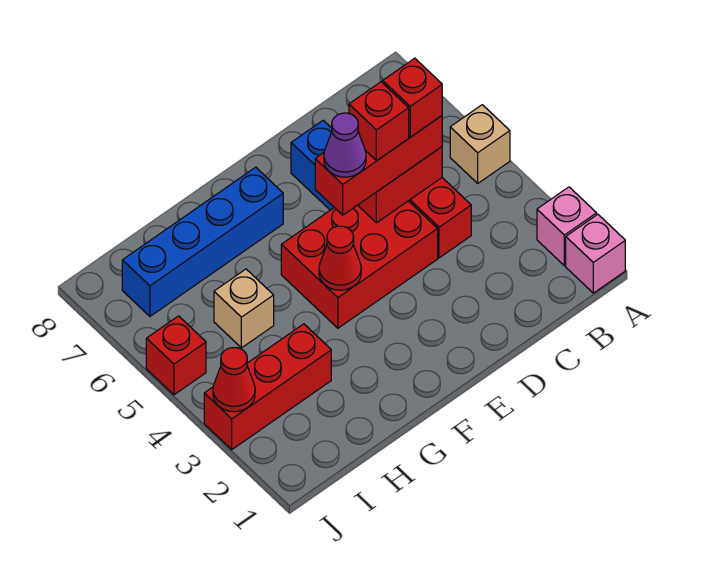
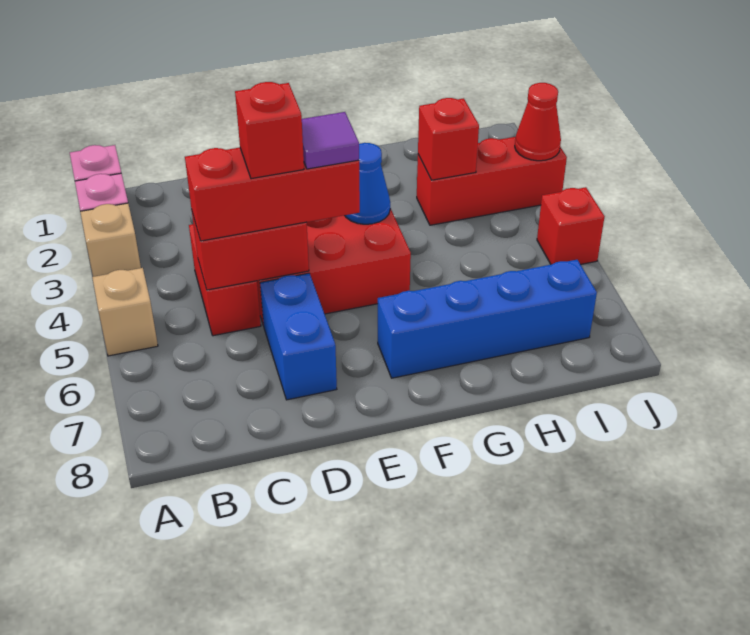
red 1x1 brick [383,58,442,137] -> red 1x1 brick moved to [418,98,479,180]
purple 1x1 cone [324,113,366,177] -> purple 1x1 tile [302,112,359,169]
red 1x1 cone [319,226,361,290] -> blue 1x1 cone [345,143,390,224]
tan 1x1 brick [214,269,274,348] -> tan 1x1 brick moved to [80,203,141,277]

